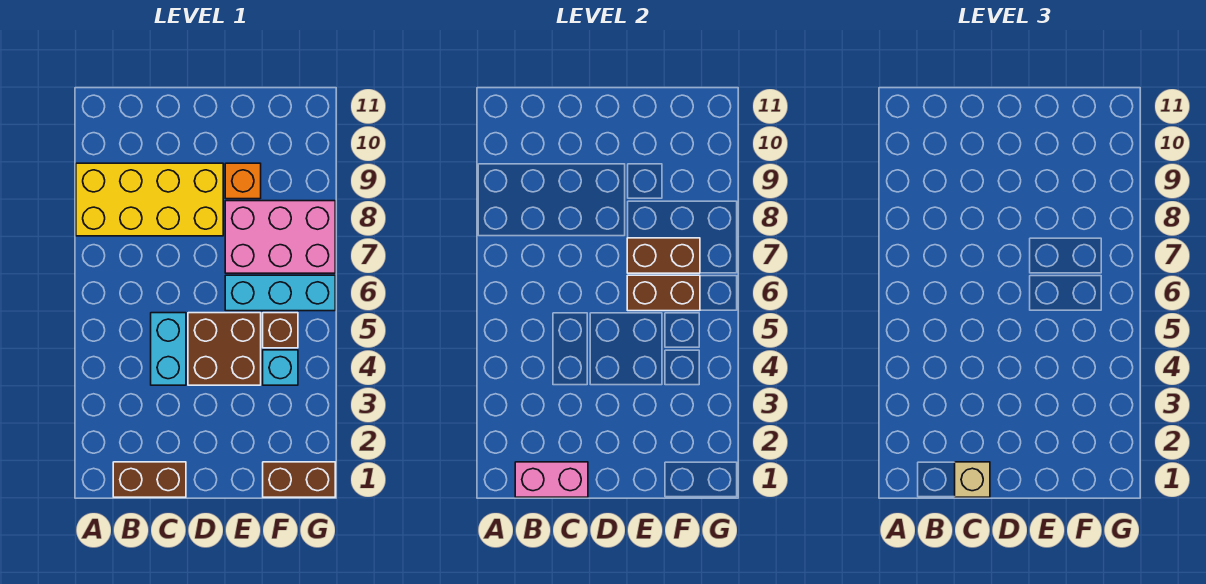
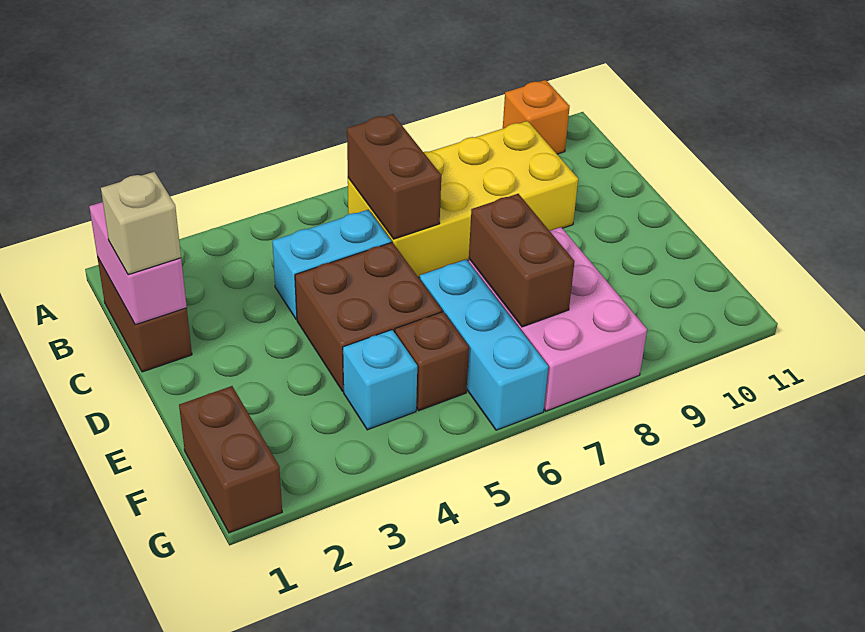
yellow 2x4 brick [76,163,223,236] -> yellow 2x4 brick turned to [348,121,578,278]
brown 1x2 brick [627,275,700,311] -> brown 1x2 brick moved to [347,114,441,239]
orange 1x1 brick [225,163,261,199] -> orange 1x1 brick moved to [503,80,570,154]

